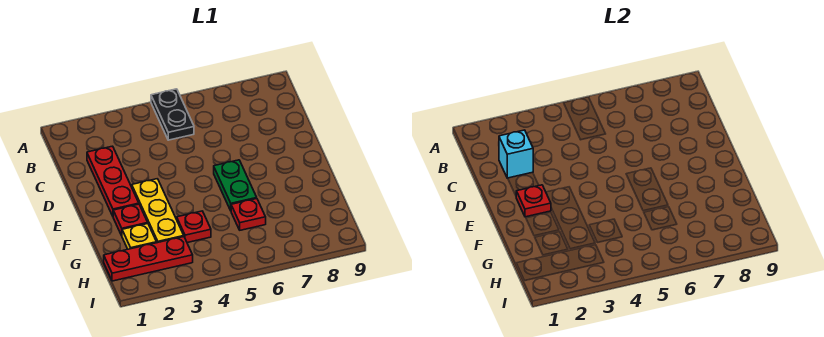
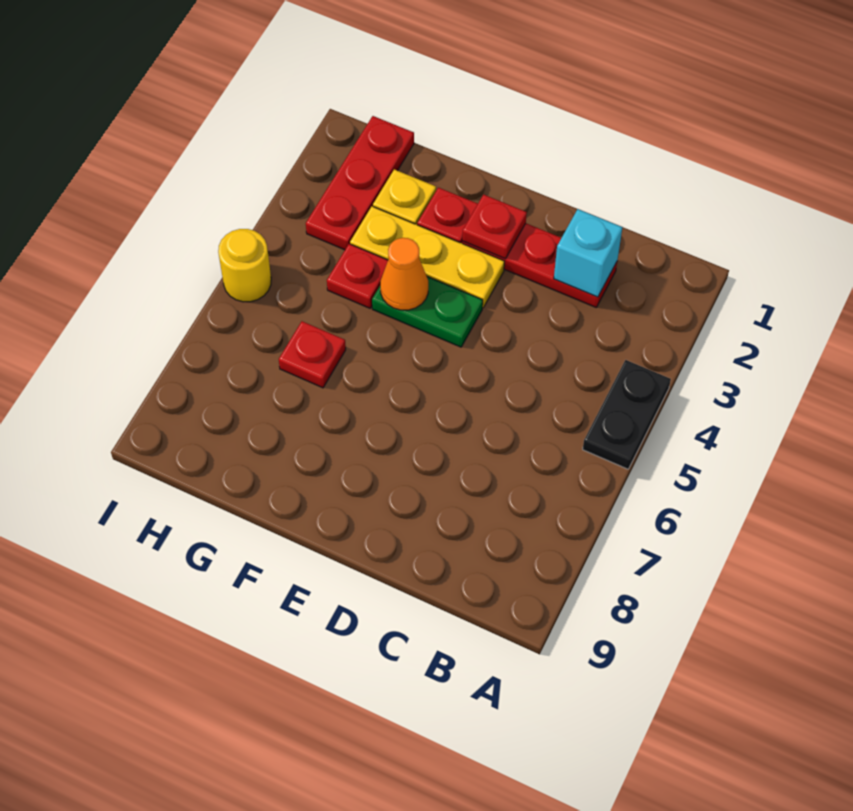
black 1x2 plate [151,89,194,140] -> black 1x2 plate turned to [583,360,671,469]
green 1x2 plate [214,160,257,210] -> green 1x2 plate moved to [372,277,483,347]
none -> orange 1x1 cone [380,238,428,310]
none -> yellow 1x1 round brick [218,229,271,302]

